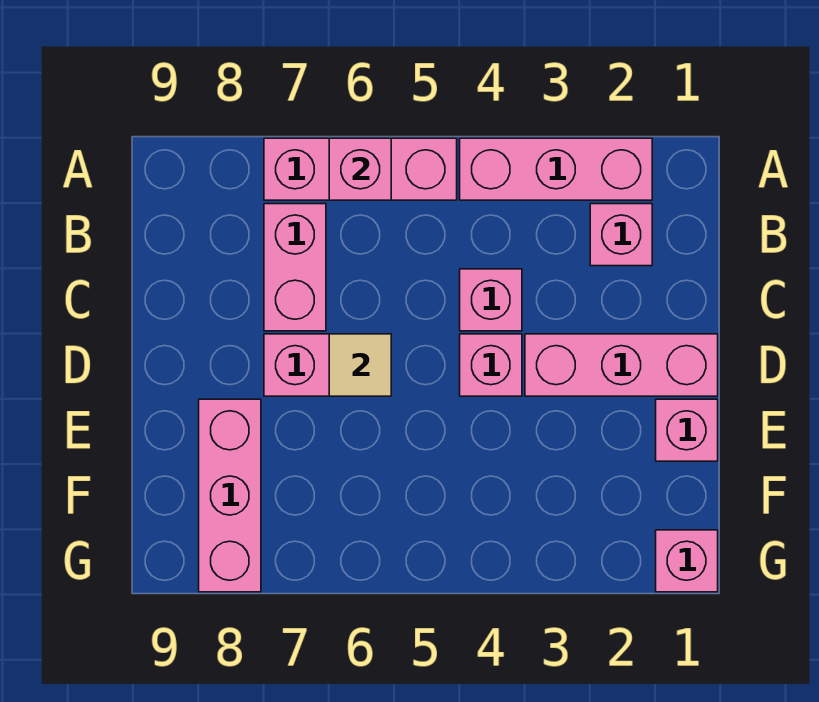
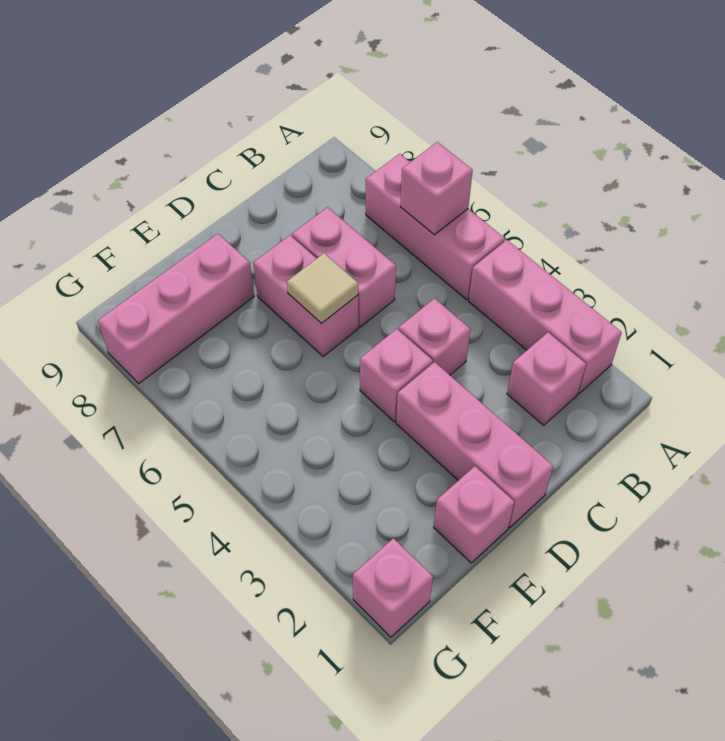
pink 1x2 brick [264,204,326,331] -> pink 1x2 brick turned to [292,207,396,327]

